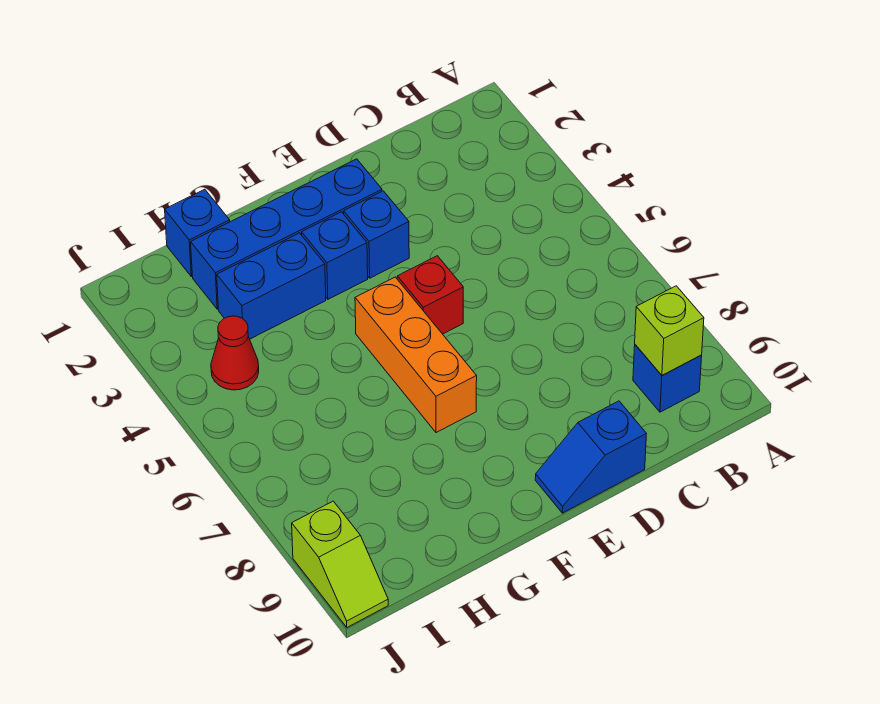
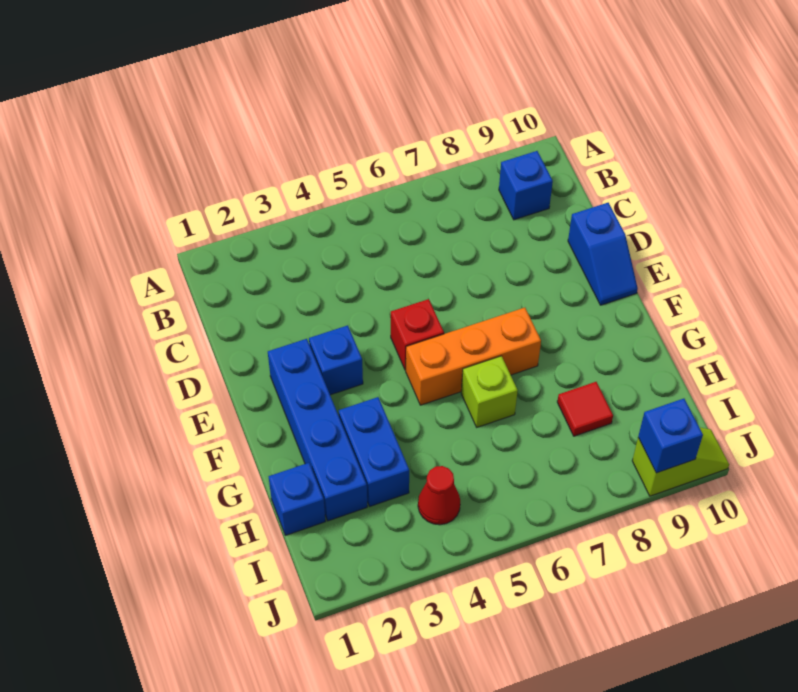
lime 1x1 brick [635,286,704,375] -> lime 1x1 brick moved to [461,356,518,427]
blue 1x1 brick [302,212,368,299] -> blue 1x1 brick moved to [638,399,703,473]
none -> red 1x1 tile [557,382,613,436]

